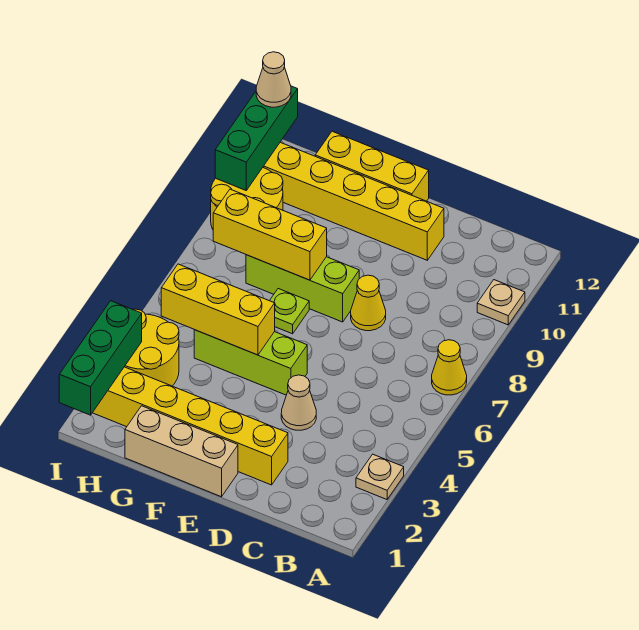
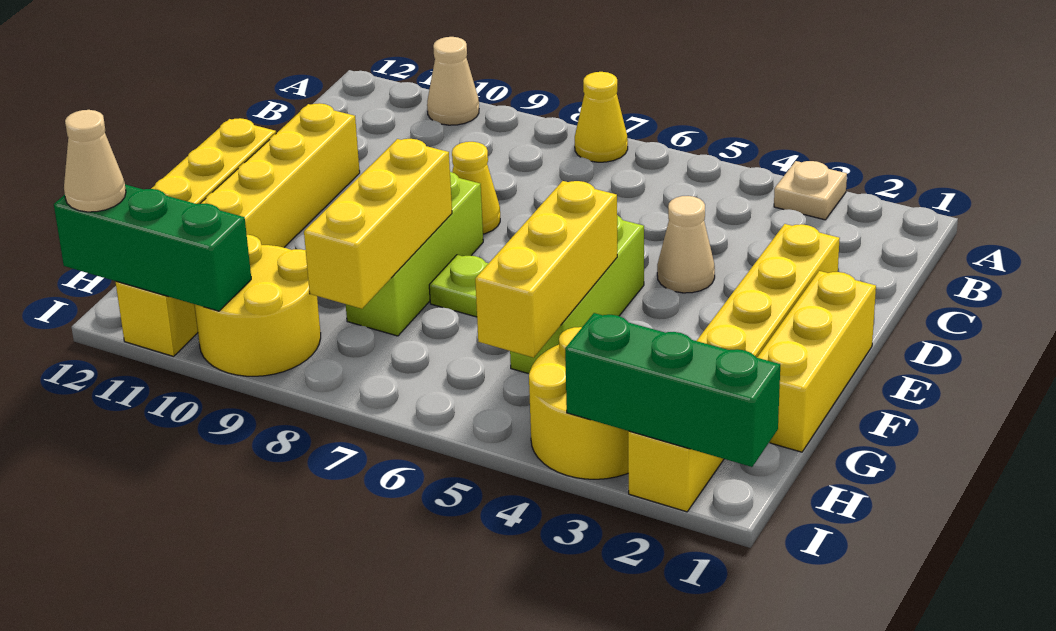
tan 1x1 plate [477,280,525,325] -> tan 1x1 cone [427,37,479,125]
tan 1x3 brick [125,406,238,497] -> yellow 1x3 brick [757,271,876,452]

